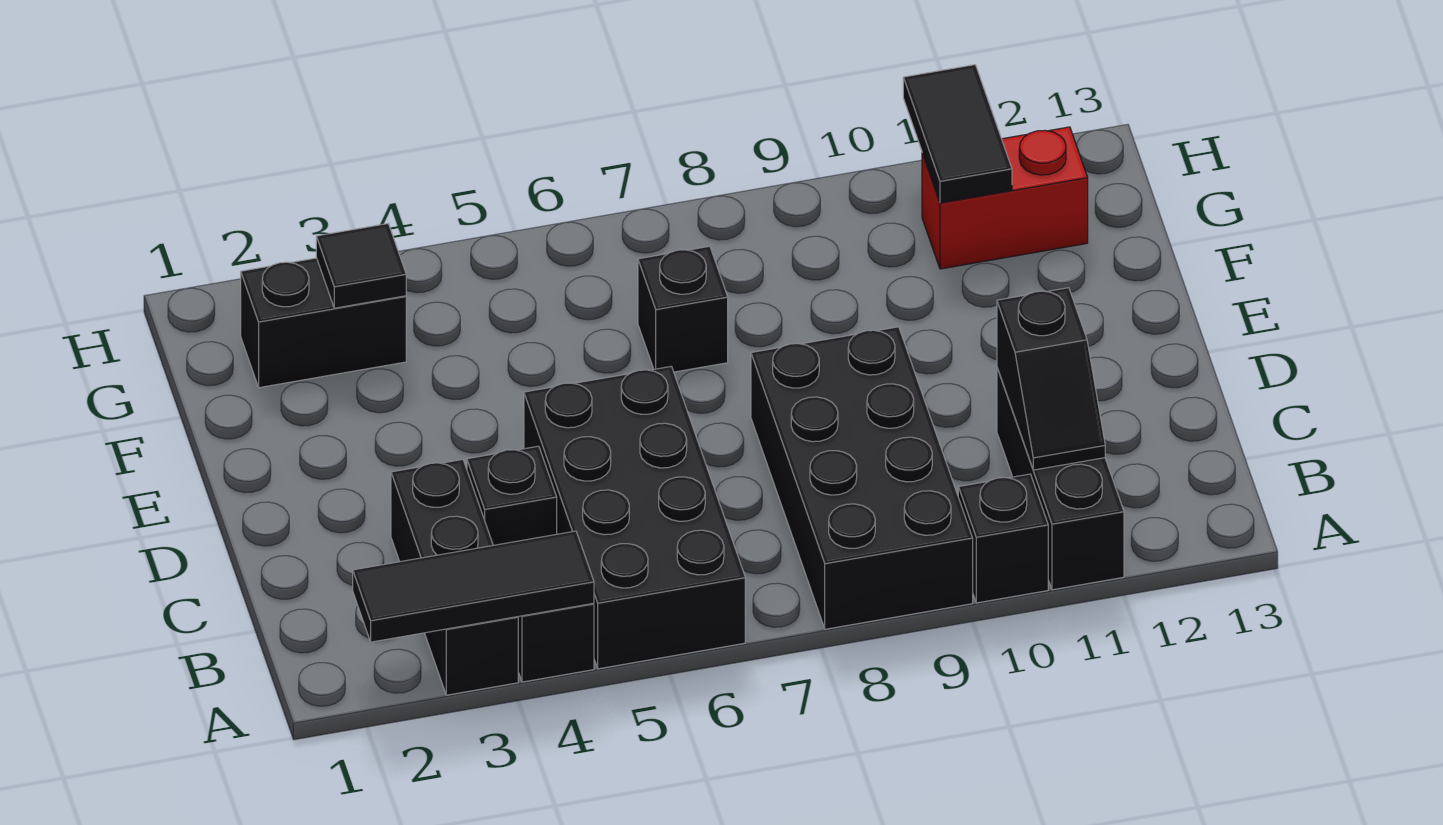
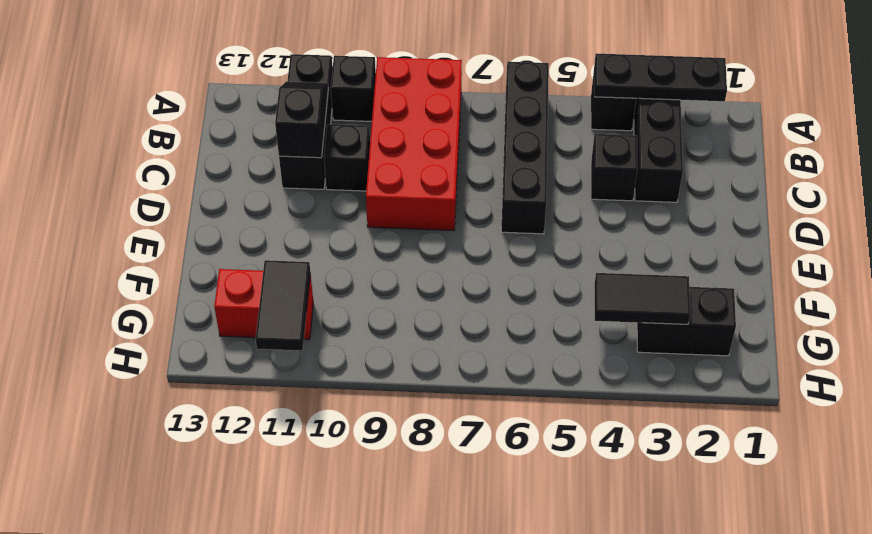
black 1x3 tile [353,531,594,642] -> black 1x3 plate [594,53,727,101]
black 2x4 brick [524,366,745,669] -> black 1x4 brick [501,62,549,234]
black 2x4 brick [751,327,973,629] -> red 2x4 brick [366,57,462,231]
black 1x1 brick [638,246,728,372] -> black 1x1 brick moved to [324,124,370,191]
black 1x1 tile [316,224,406,308] -> black 1x2 tile [595,273,690,324]

